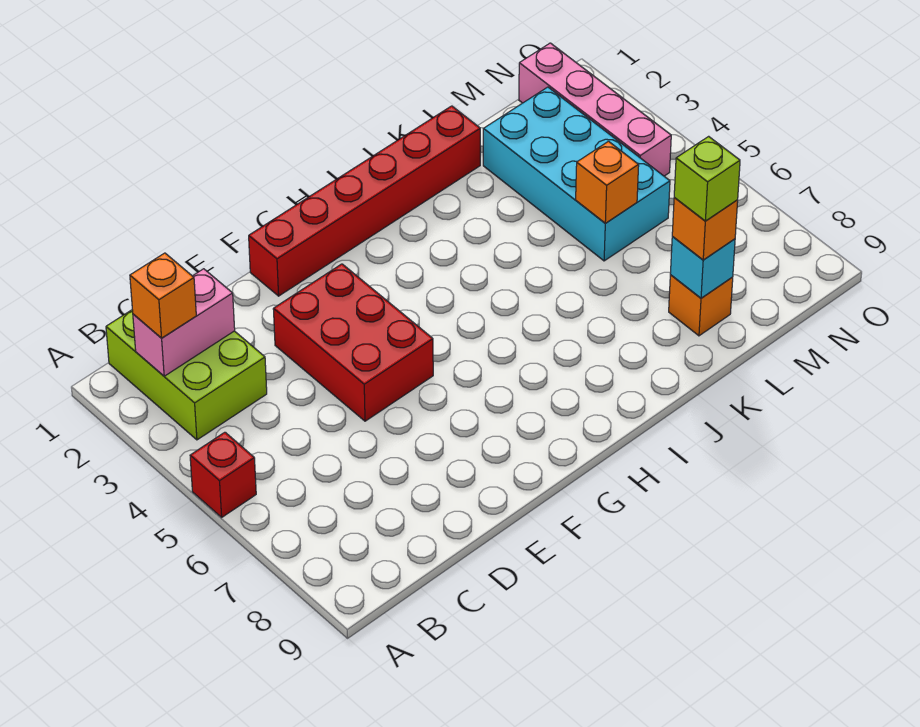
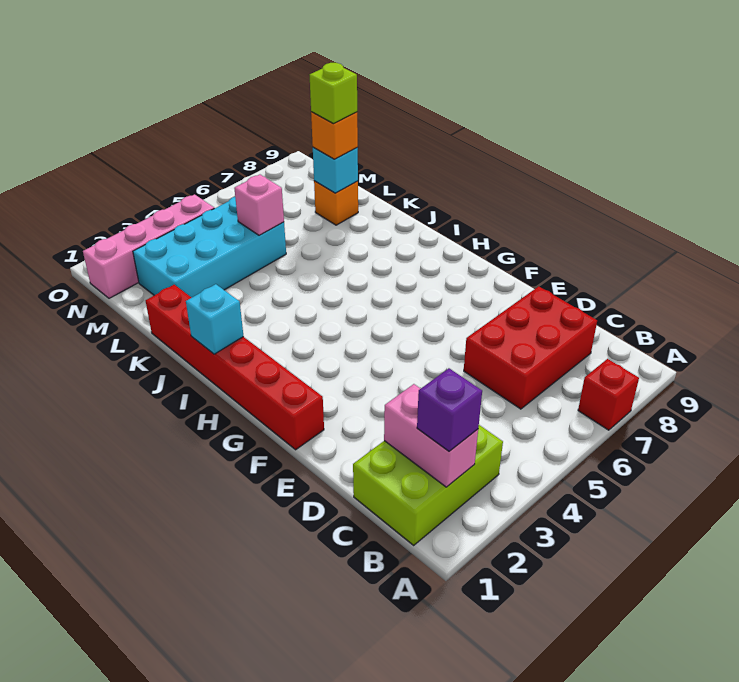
red 1x1 brick [190,432,256,517] -> red 1x1 brick moved to [578,359,639,430]
orange 1x1 brick [130,253,196,338] -> purple 1x1 brick [417,368,482,451]
red 2x3 brick [273,264,433,421] -> red 2x3 brick moved to [464,286,597,409]
none -> cyan 1x1 brick [186,284,243,354]
orange 1x1 brick [576,141,639,223] -> pink 1x1 brick [234,175,284,235]

